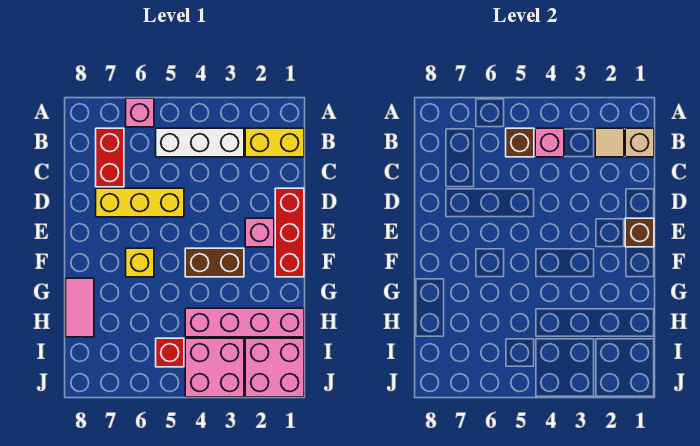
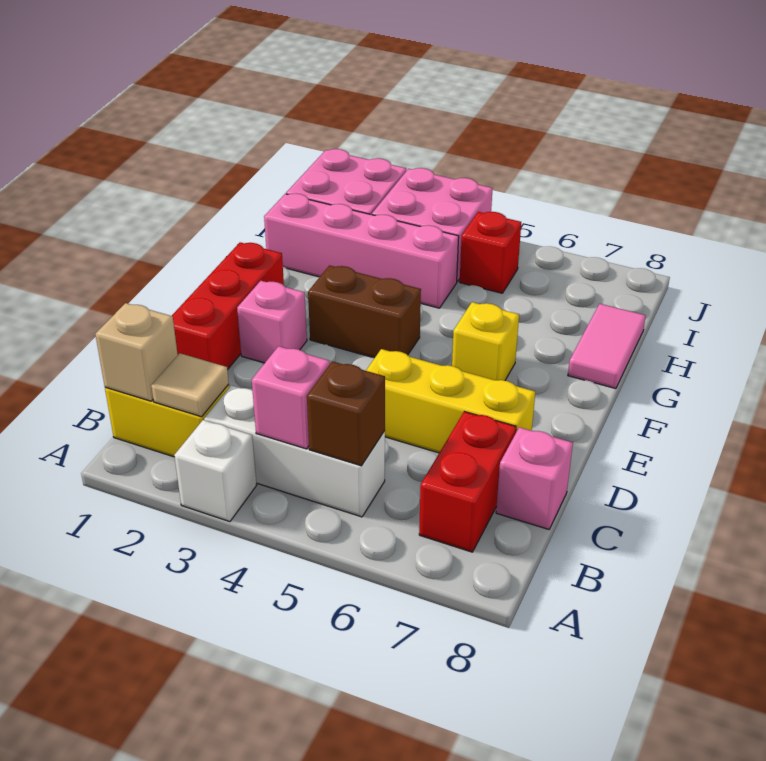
none -> white 1x1 brick [174,420,257,522]
pink 1x1 brick [126,98,154,127] -> pink 1x1 brick moved to [496,427,573,529]
brown 1x1 brick [625,218,654,247] -> none

